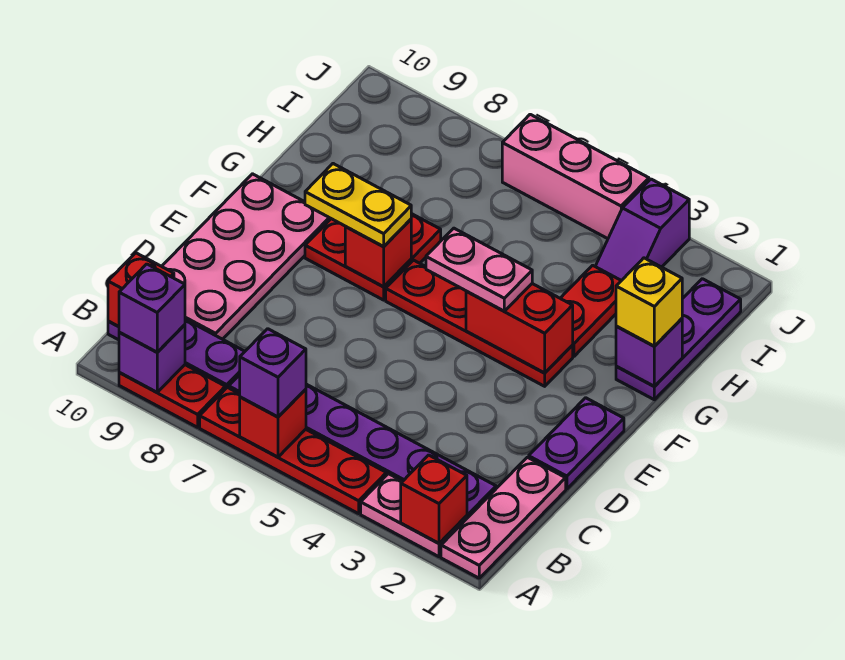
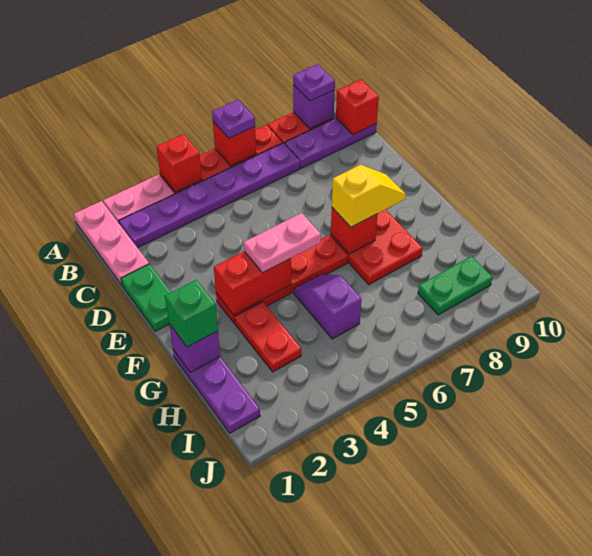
red 1x1 brick [401,455,467,543] -> red 1x1 brick moved to [157,134,202,192]
purple 1x1 brick [240,329,306,417] -> purple 1x1 plate [212,100,255,138]
purple 1x1 brick [119,264,185,352] -> purple 1x1 plate [293,64,335,101]
pink 2x4 plate [162,174,331,339] -> none
purple 1x2 plate [529,398,624,489] -> green 1x2 plate [121,264,171,331]
yellow 1x2 plate [305,164,411,246] -> yellow 1x2 slope [332,165,406,227]
yellow 1x1 brick [616,258,682,346] -> green 1x1 brick [165,280,218,347]
purple 1x2 slope [595,179,689,281] -> purple 1x2 slope moved to [294,275,361,339]
none -> green 1x2 plate [418,256,492,315]
pink 1x3 brick [502,114,649,239] -> none

